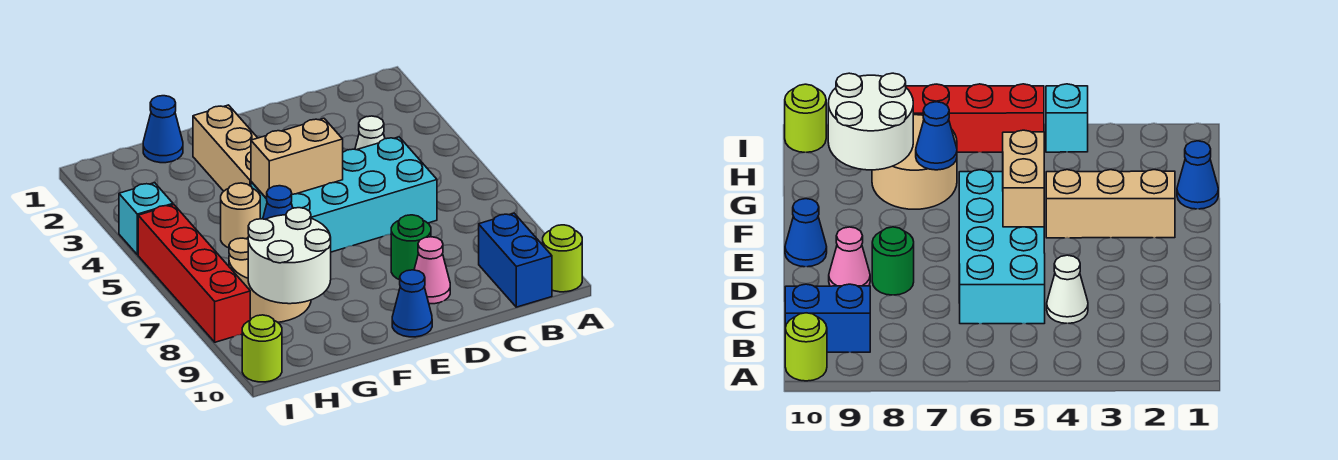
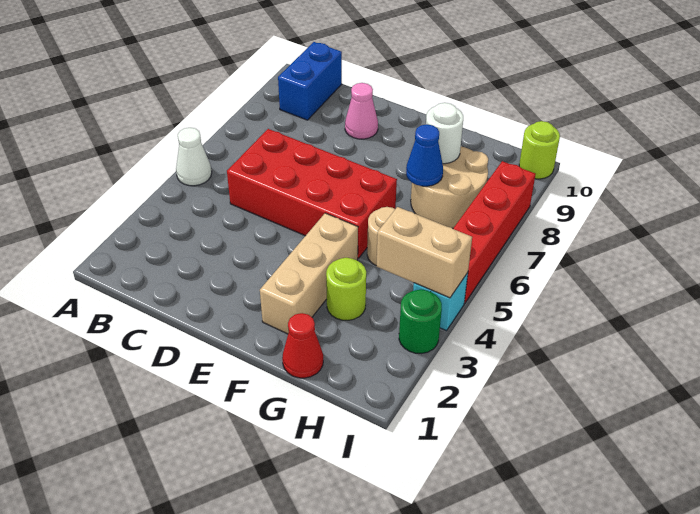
lime 1x1 round brick [543,225,582,292] -> lime 1x1 round brick moved to [326,258,366,320]
white 1x1 cone [355,116,385,150] -> white 1x1 cone moved to [176,128,212,186]
cyan 2x4 brick [251,137,437,252] -> red 2x4 brick [227,129,397,258]
green 1x1 round brick [391,215,431,280] -> green 1x1 round brick moved to [399,289,442,353]
tan 1x2 brick [251,118,343,199] -> tan 1x2 brick moved to [376,207,472,298]
blue 1x1 cone [392,270,432,337] -> none
blue 1x1 cone [143,96,183,163] -> red 1x1 cone [282,313,323,378]
white 2x2 round brick [248,208,331,304] -> white 1x1 round brick [426,103,463,164]

